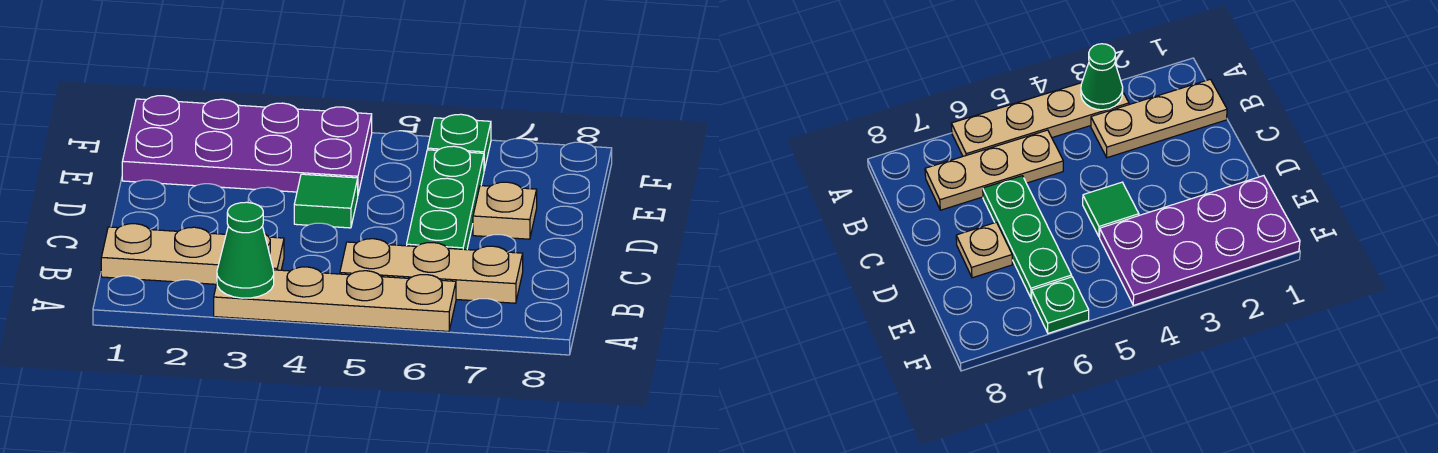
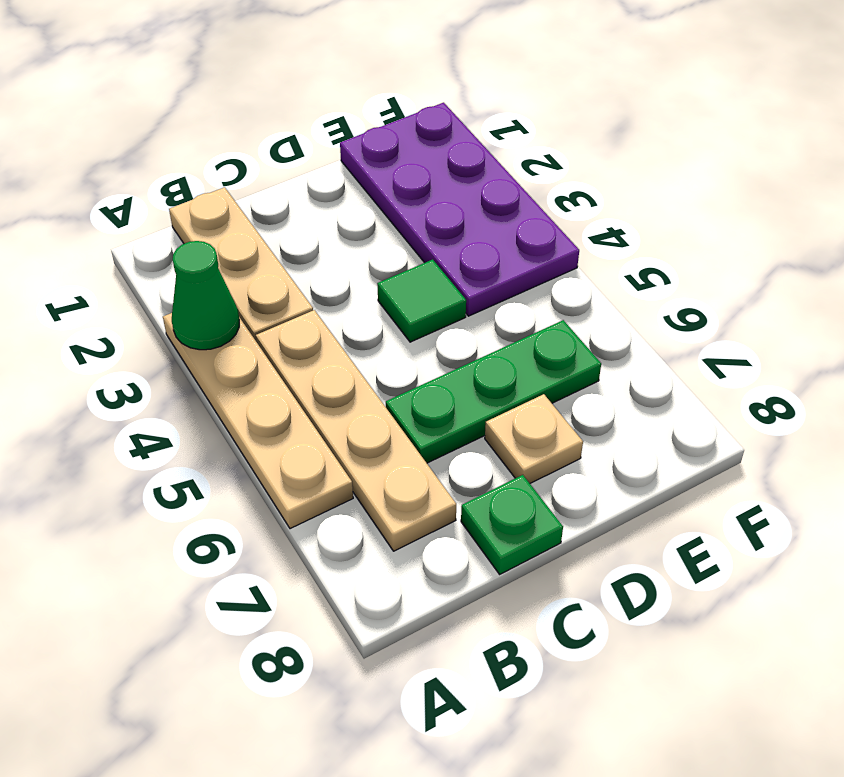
tan 1x3 plate [340,239,523,303] -> tan 1x4 plate [256,310,456,551]
green 1x1 plate [428,114,491,170] -> green 1x1 plate moved to [461,475,563,574]

